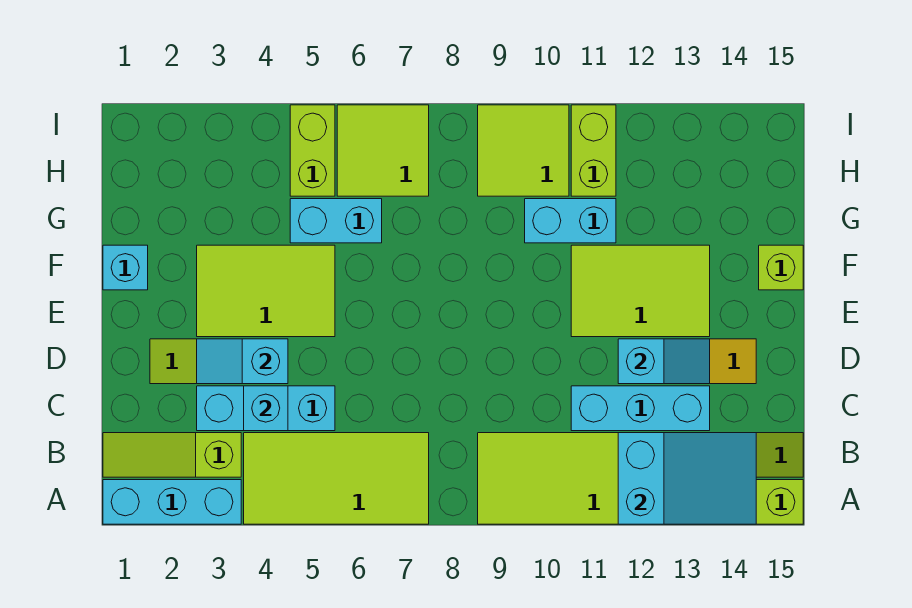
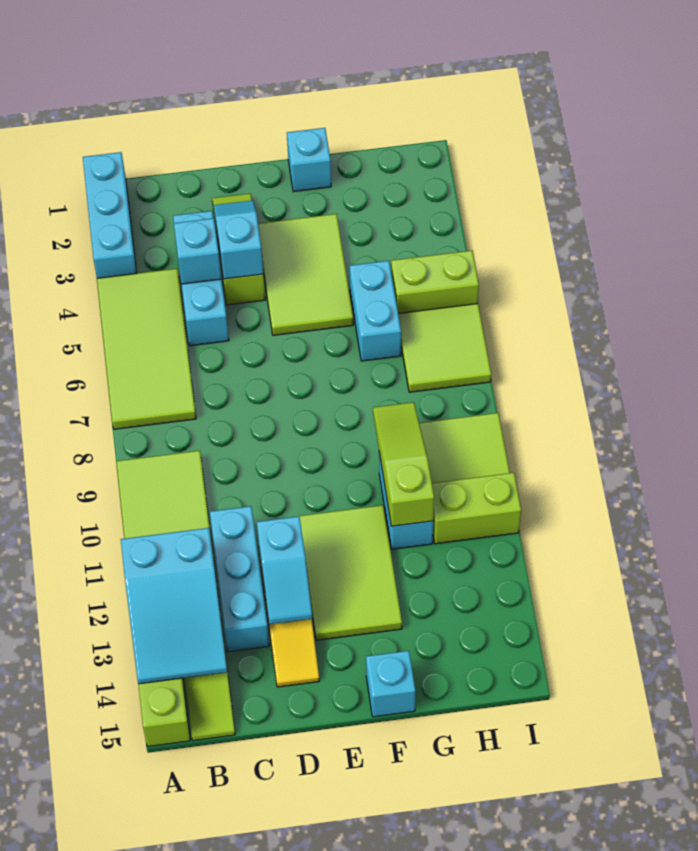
lime 1x3 slope [103,433,241,477] -> lime 1x3 slope moved to [373,402,434,526]
lime 1x1 brick [759,245,803,290] -> cyan 1x1 brick [366,651,415,717]

